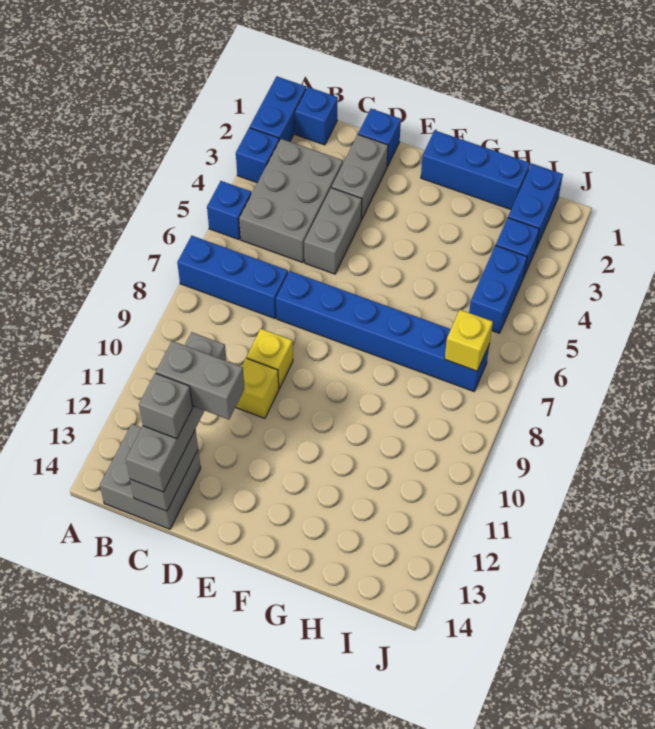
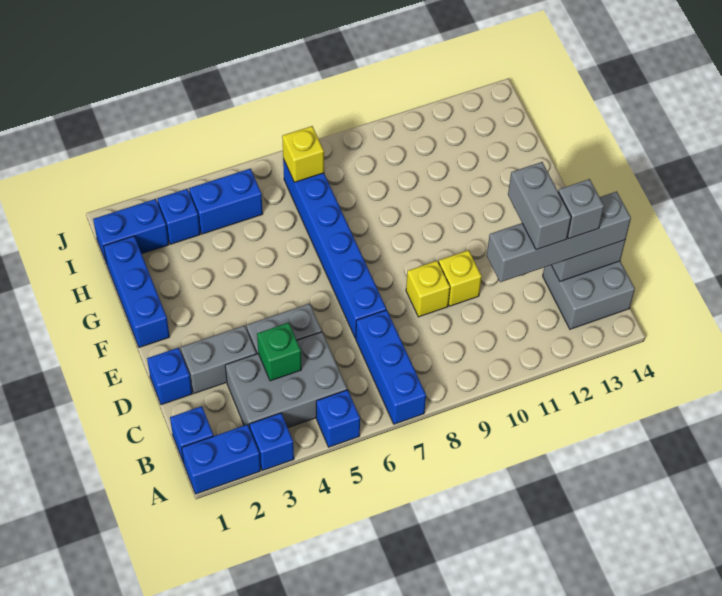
none -> green 1x1 brick [257,323,301,381]

